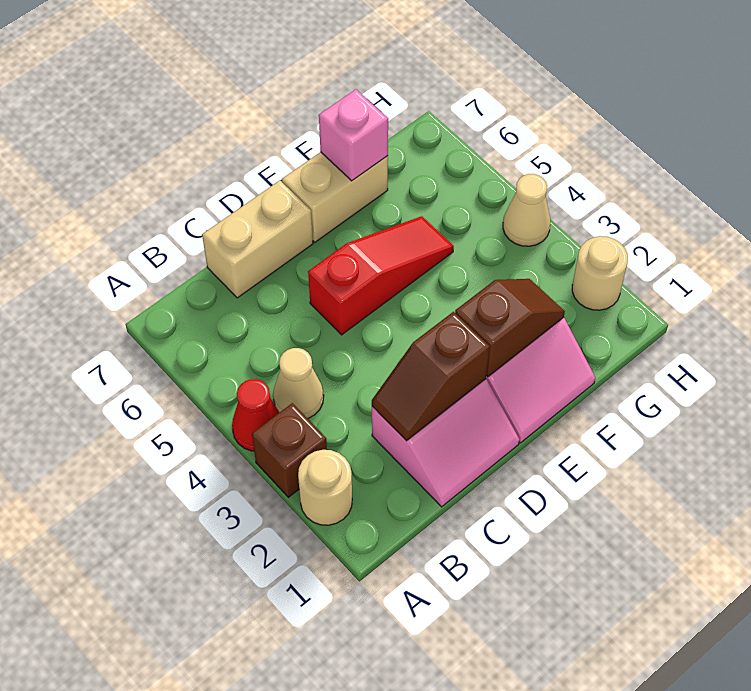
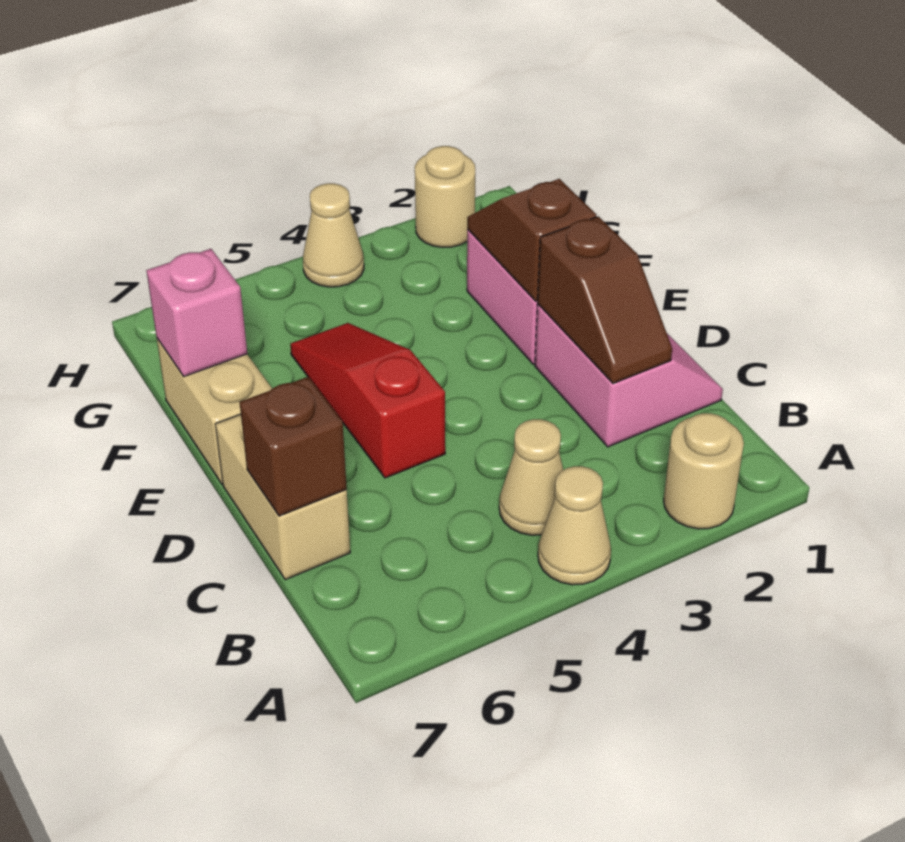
brown 1x1 brick [252,403,327,497] -> brown 1x1 brick moved to [240,377,347,516]
red 1x1 cone [232,379,279,451] -> tan 1x1 cone [538,466,611,585]

